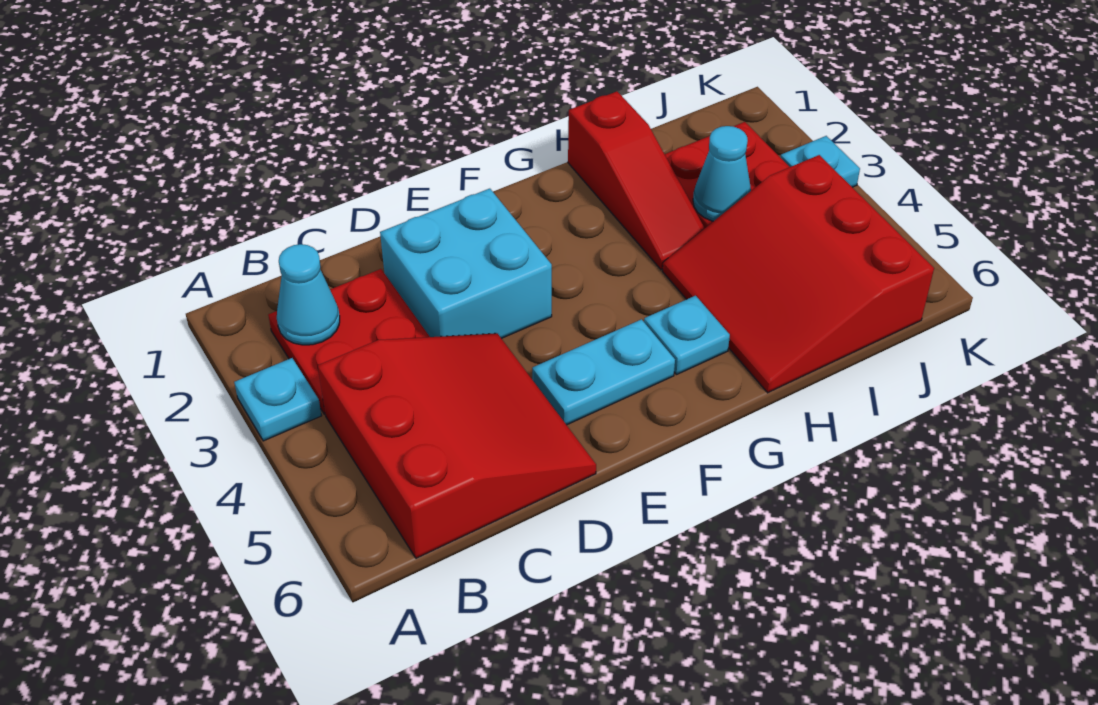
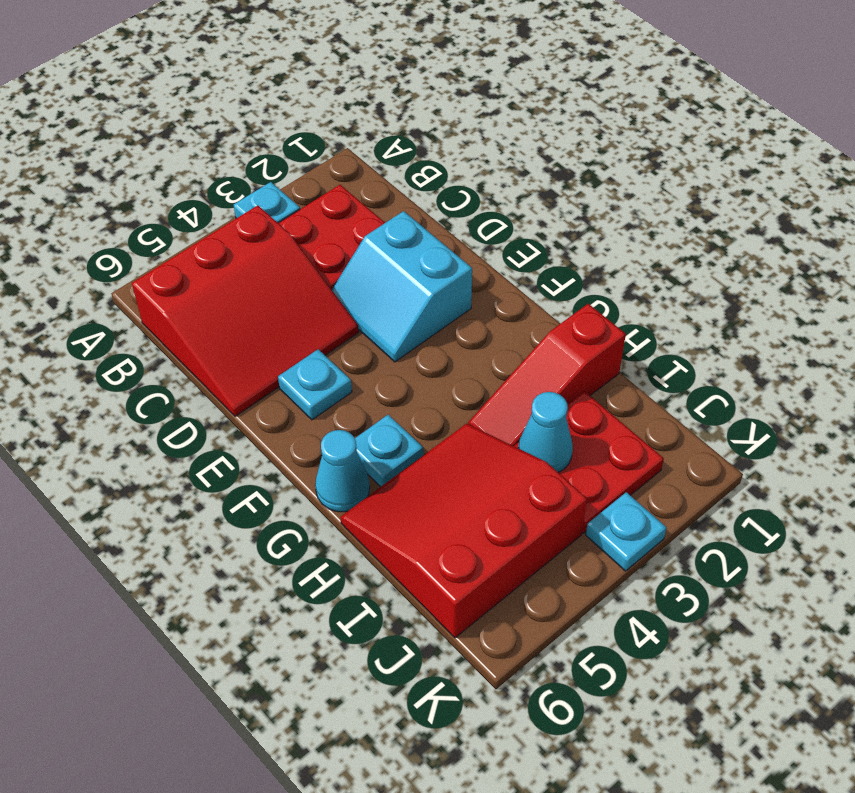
cyan 1x1 cone [277,244,340,345] -> cyan 1x1 cone moved to [315,430,370,512]
cyan 2x2 brick [380,189,552,338] -> cyan 2x2 slope [332,211,472,362]
cyan 1x2 plate [532,319,675,425] -> cyan 1x1 plate [278,349,352,420]

